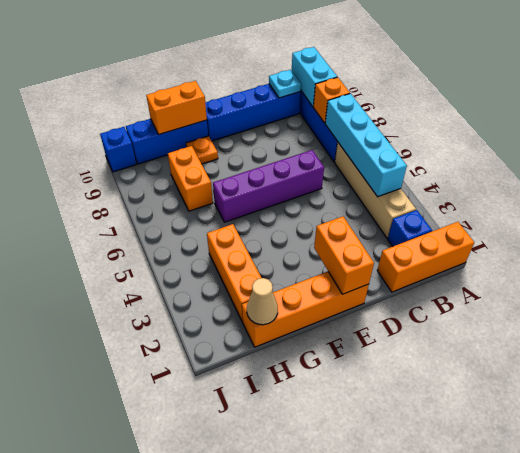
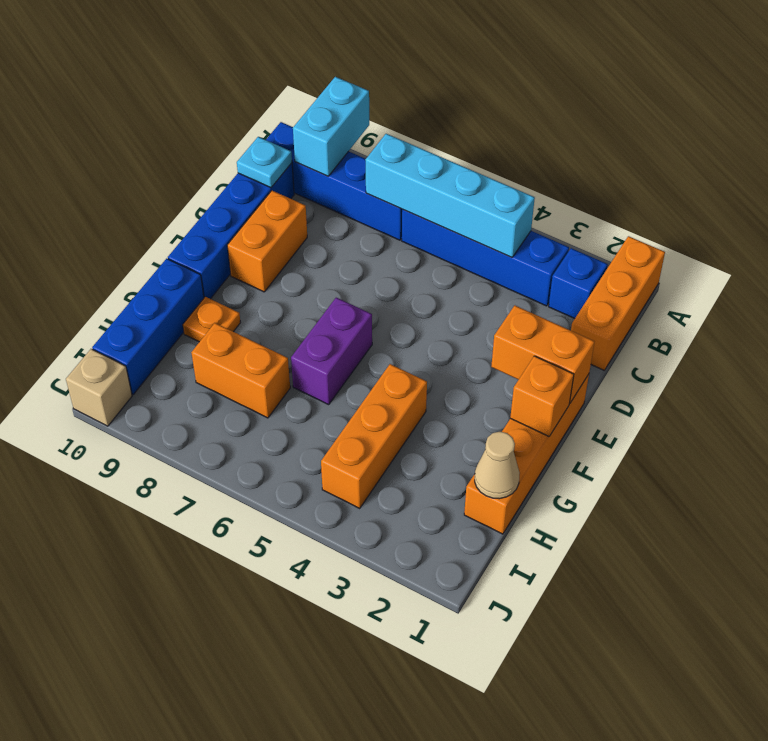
tan 1x4 brick [335,142,416,238] -> blue 1x4 brick [402,209,569,306]
orange 1x1 brick [313,77,350,123] -> orange 1x1 brick moved to [510,356,574,436]
cyan 1x2 brick [292,47,337,107] -> cyan 1x2 brick turned to [293,77,369,176]
purple 1x4 brick [213,150,324,222] -> purple 1x2 brick [291,298,372,405]
orange 1x2 brick [146,81,207,134] -> orange 1x2 brick moved to [227,191,307,292]
orange 1x3 brick [207,224,261,322] -> orange 1x3 brick turned to [321,364,427,508]
blue 1x1 brick [100,127,136,172] -> tan 1x1 brick [66,349,132,426]

